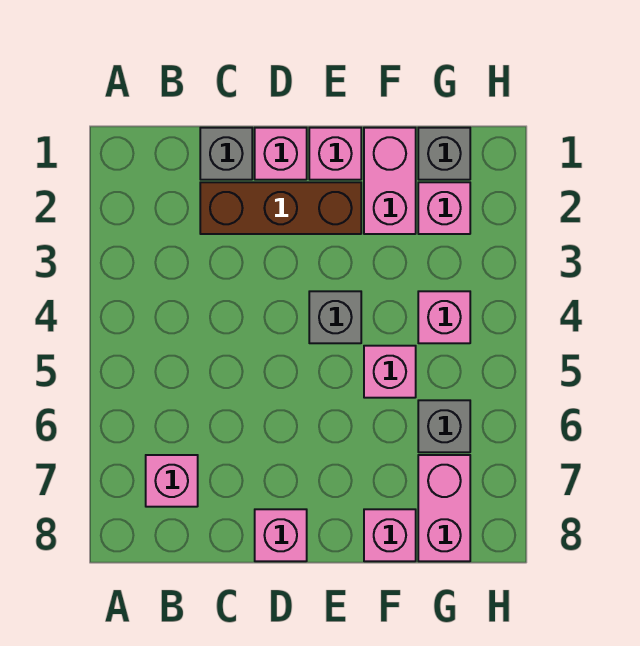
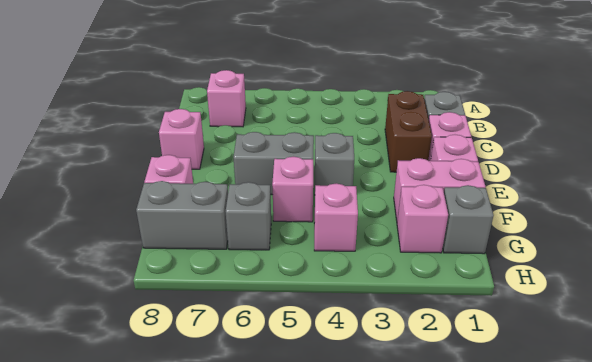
brown 1x3 brick [200,182,361,234] -> brown 1x2 brick [385,91,432,172]
none -> grey 1x2 brick [233,132,314,195]
pink 1x2 brick [418,455,470,561] -> grey 1x2 brick [136,181,228,249]

